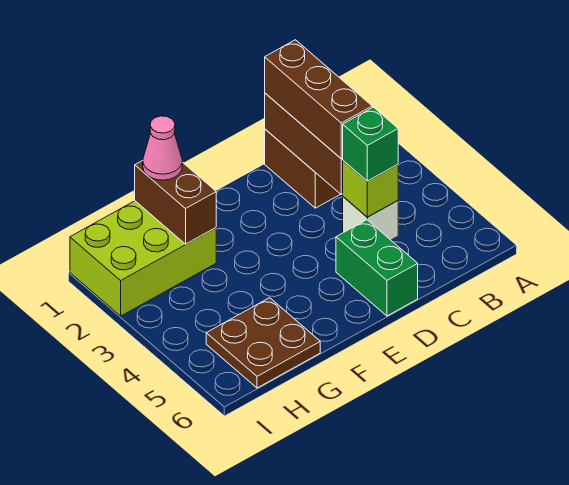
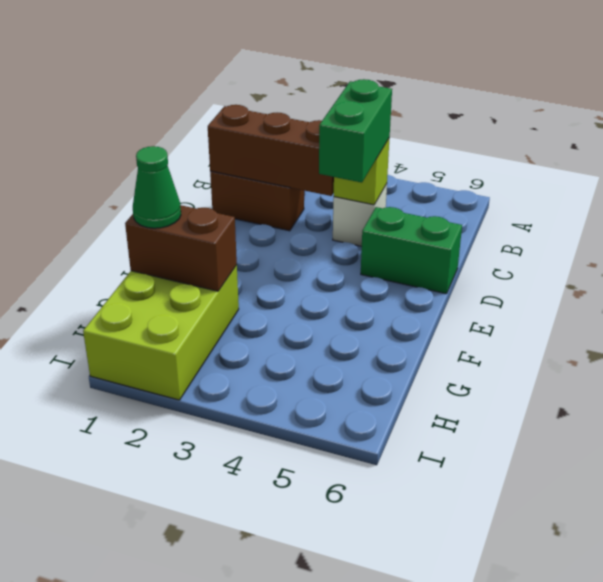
brown 1x3 brick [265,40,372,159] -> none
green 1x1 brick [343,107,398,181] -> green 1x2 brick [319,79,392,183]
pink 1x1 cone [143,116,182,180] -> green 1x1 cone [133,146,181,228]
brown 2x2 plate [206,298,320,388] -> none

